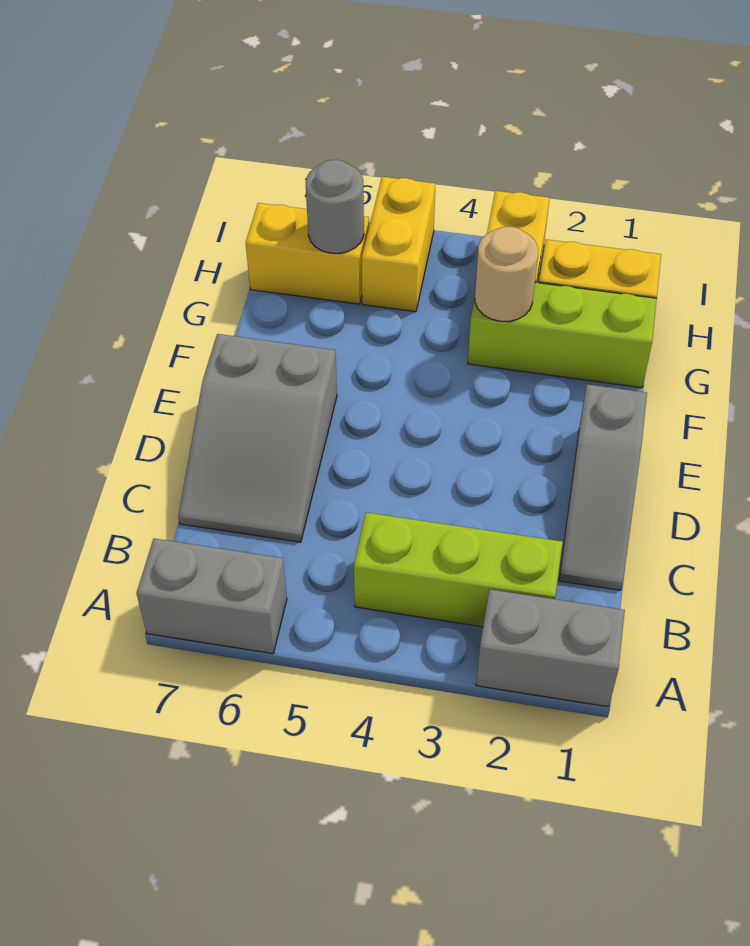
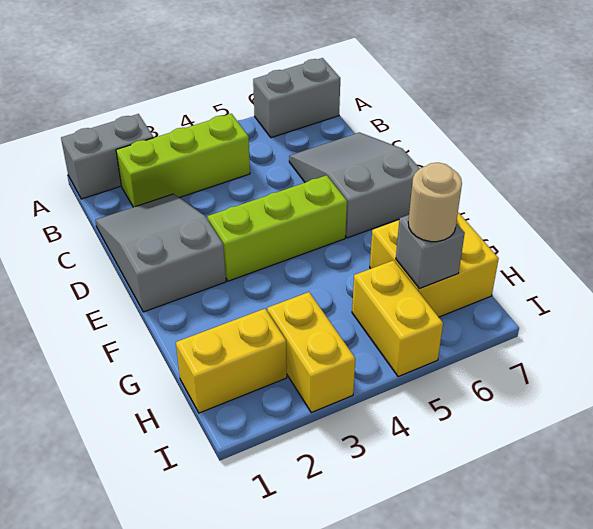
grey 1x3 slope [559,384,647,590] -> grey 2x3 slope [95,194,226,312]
lime 1x3 brick [468,282,657,388] -> lime 1x3 brick moved to [208,175,347,281]
tan 1x1 round brick [475,227,538,321] -> tan 1x1 round brick moved to [408,163,462,242]
yellow 1x2 brick [246,203,369,304] -> yellow 2x2 brick [370,212,499,317]
grey 1x1 round brick [306,160,364,253] -> grey 1x1 brick [396,215,465,288]

